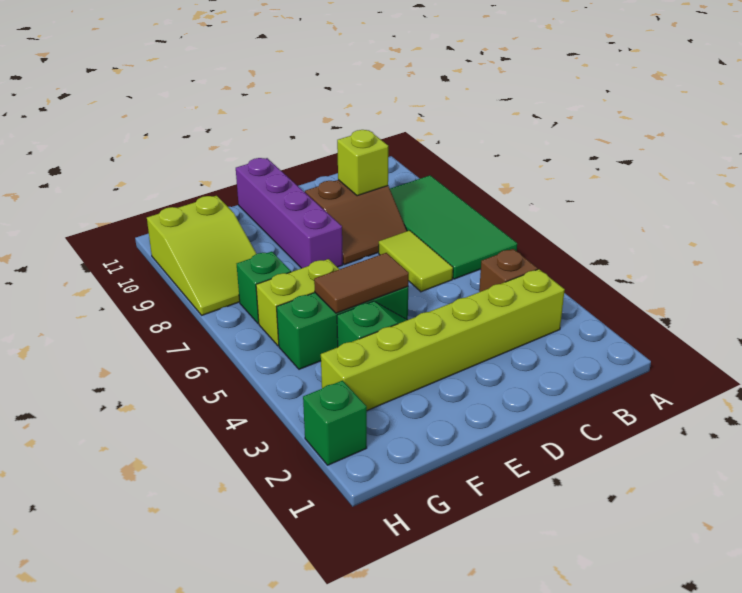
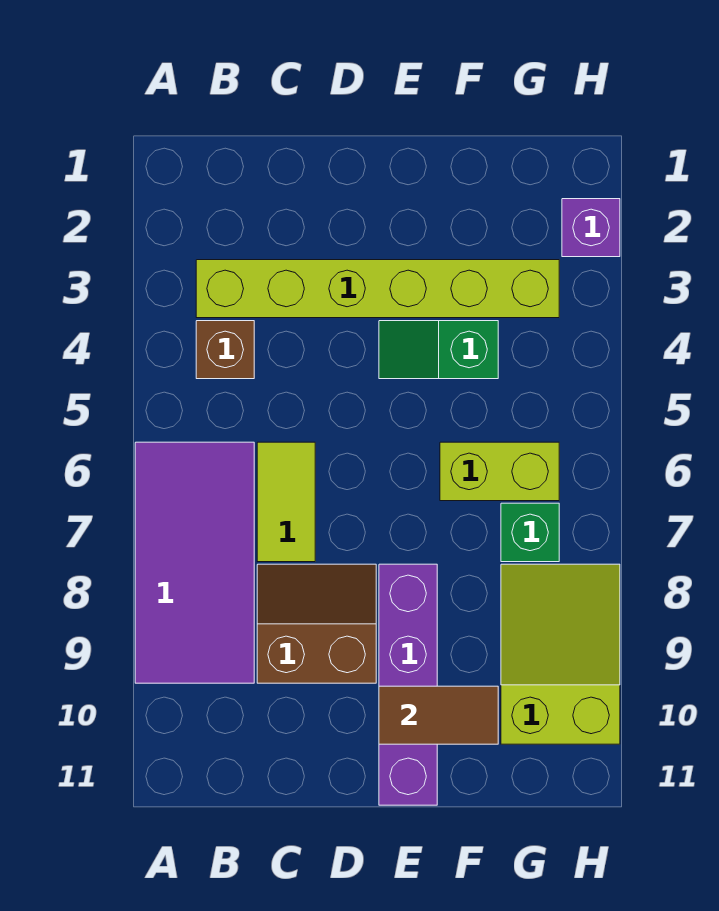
green 2x4 tile [390,176,517,279] -> purple 2x4 tile [135,442,254,683]
lime 1x1 brick [337,130,388,196] -> none
green 1x3 brick [277,287,408,369] -> none
brown 1x2 tile [314,253,409,313] -> brown 1x2 tile moved to [379,686,498,744]
green 1x1 brick [303,381,367,465] -> purple 1x1 brick [562,199,620,257]

